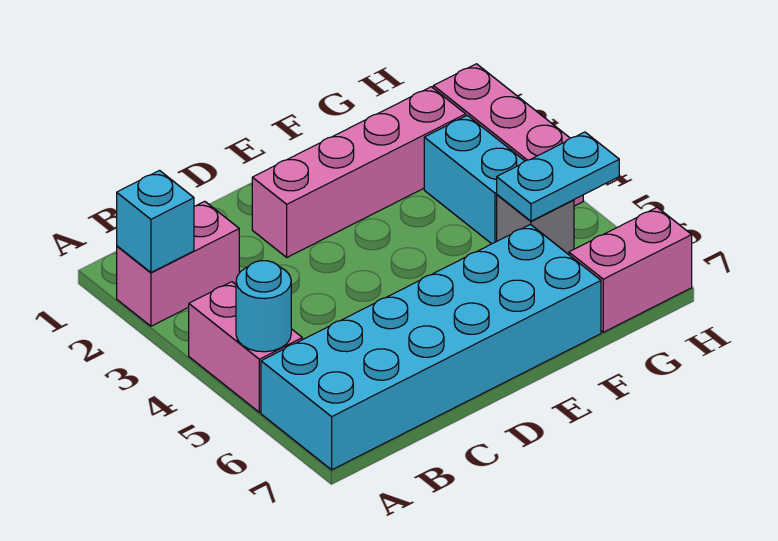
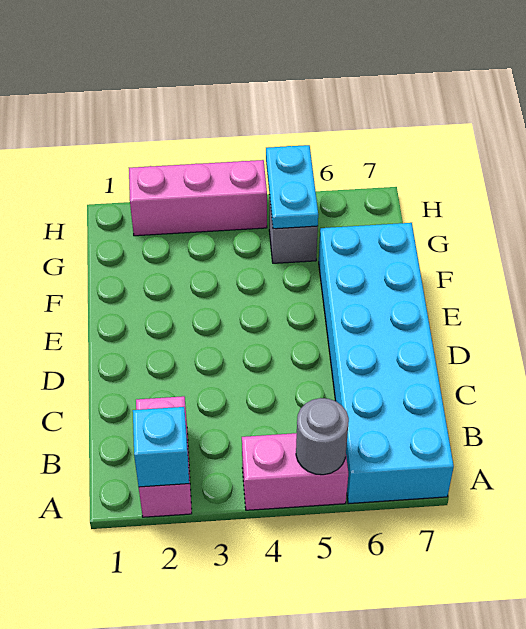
cyan 1x1 round brick [236,261,291,352] -> grey 1x1 round brick [296,398,349,475]
pink 1x4 brick [252,87,466,257] -> none
cyan 1x2 brick [424,115,524,244] -> none
pink 1x2 brick [569,207,692,332] -> none

